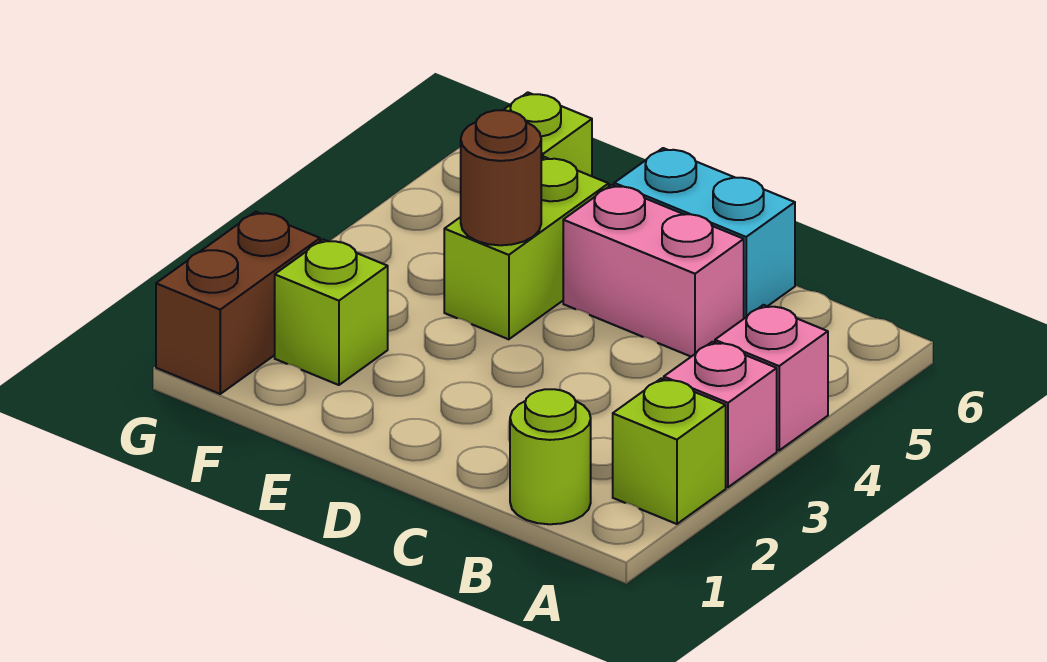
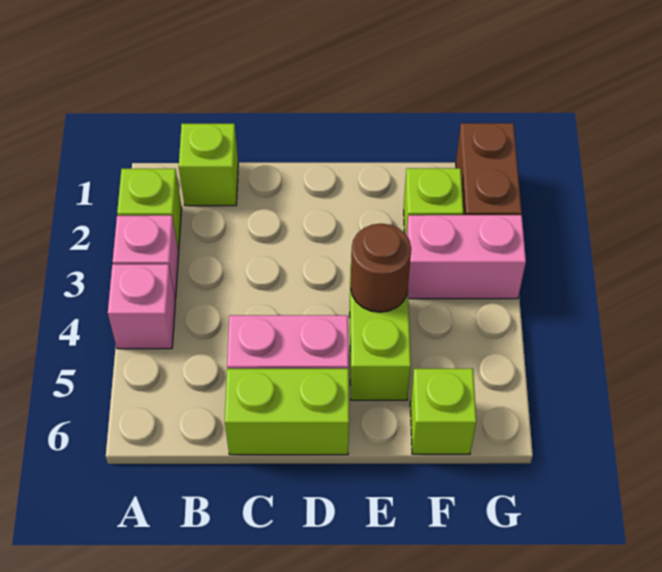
lime 1x1 round brick [510,389,591,524] -> lime 1x1 brick [179,124,238,206]
cyan 1x2 brick [614,148,795,318] -> lime 1x2 brick [225,369,349,455]
none -> pink 1x2 brick [407,215,526,299]

